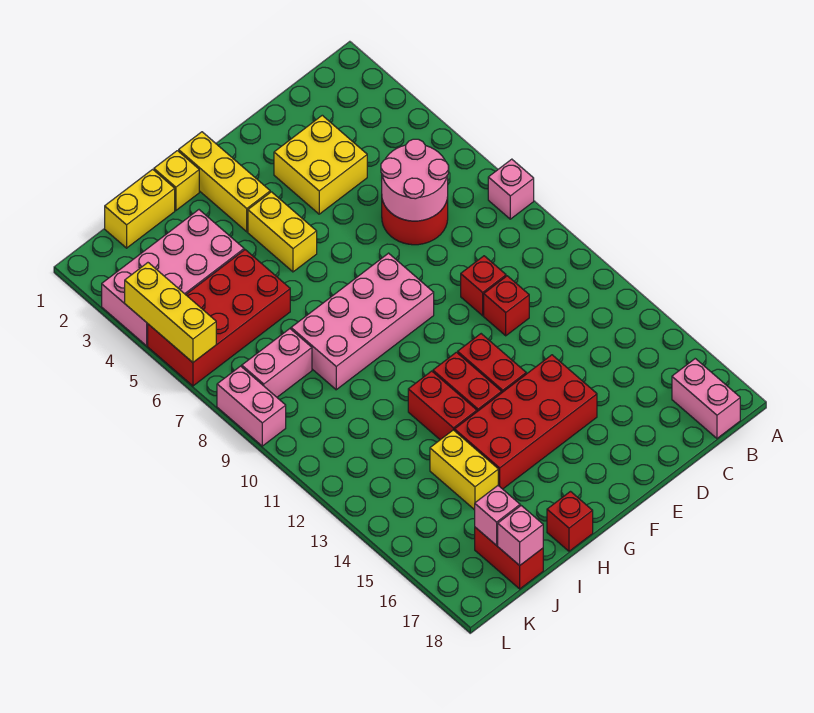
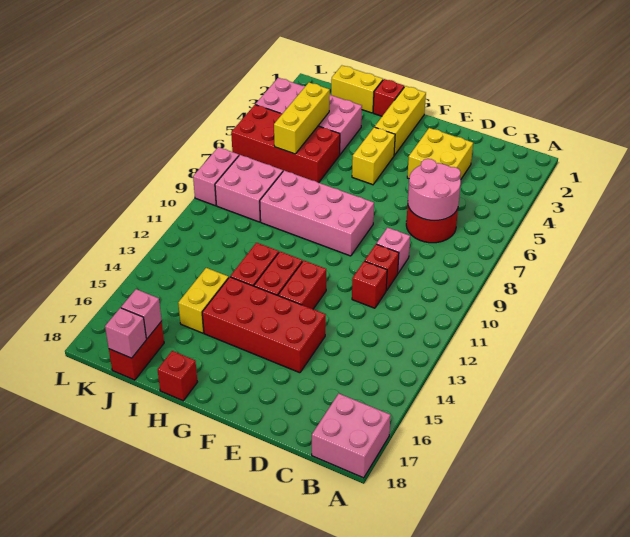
pink 1x1 brick [488,159,534,219] -> pink 1x1 brick moved to [376,228,410,273]
pink 1x2 brick [672,359,740,438] -> pink 2x2 brick [312,394,391,478]
yellow 1x1 brick [154,151,199,210] -> red 1x1 brick [373,79,404,116]
pink 1x2 brick [242,329,312,397] -> pink 2x2 brick [215,155,283,222]
yellow 1x3 brick [125,263,216,362] -> yellow 1x3 brick moved to [274,82,330,154]

